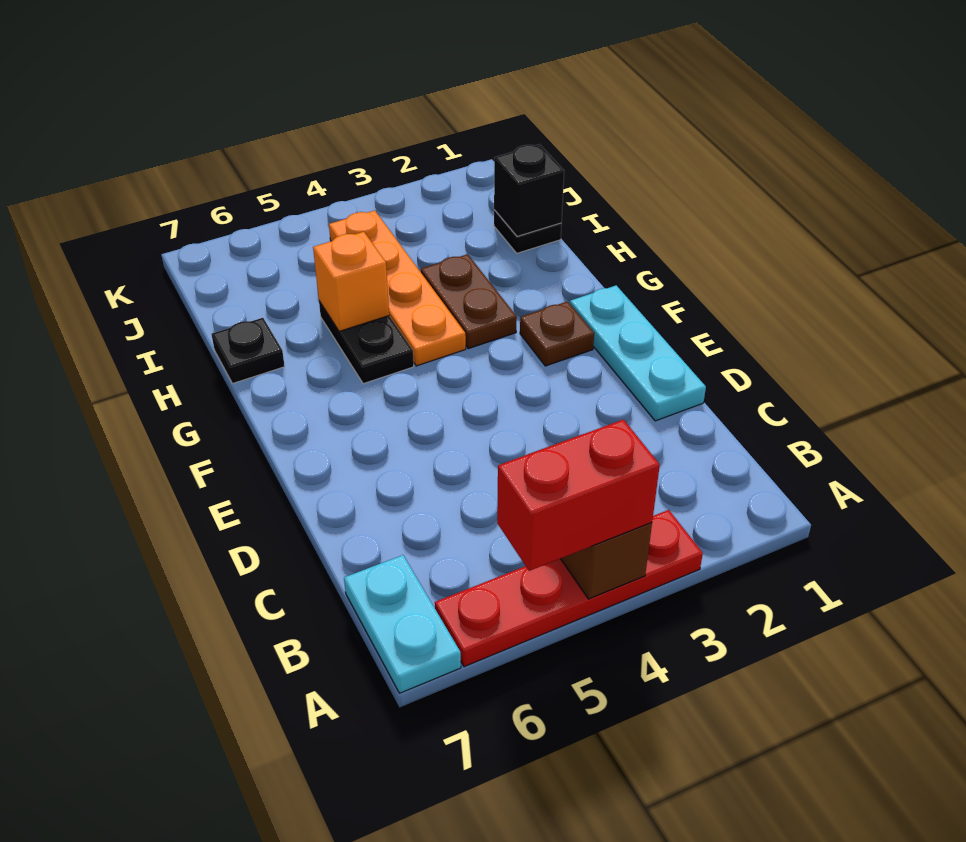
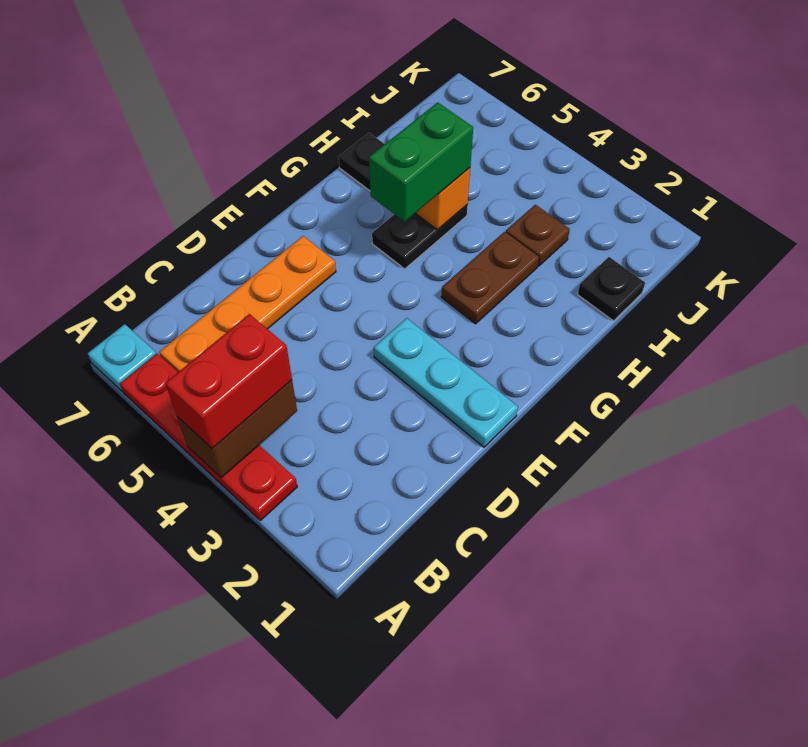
red 1x2 brick [497,420,660,571] -> red 1x2 brick turned to [165,314,292,448]
cyan 1x2 plate [344,555,461,693] -> cyan 1x1 plate [88,324,156,392]
cyan 1x3 plate [570,285,706,421] -> cyan 1x3 plate turned to [374,318,518,447]
brown 1x1 plate [520,301,594,366] -> brown 1x1 plate moved to [506,205,570,266]
orange 1x4 plate [329,211,466,366] -> orange 1x4 plate moved to [159,236,336,372]
none -> green 1x2 brick [369,102,473,222]
black 1x1 brick [494,144,564,236] -> none

